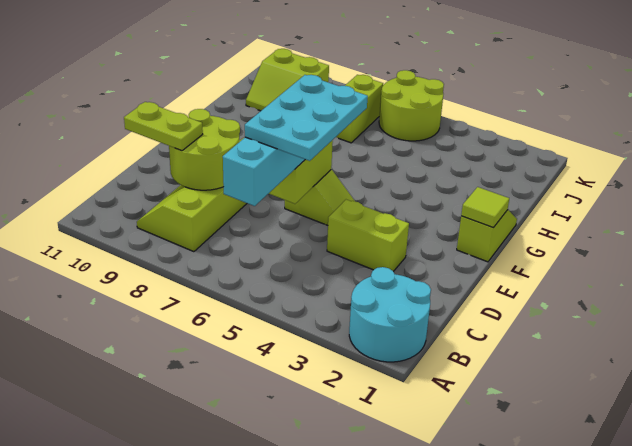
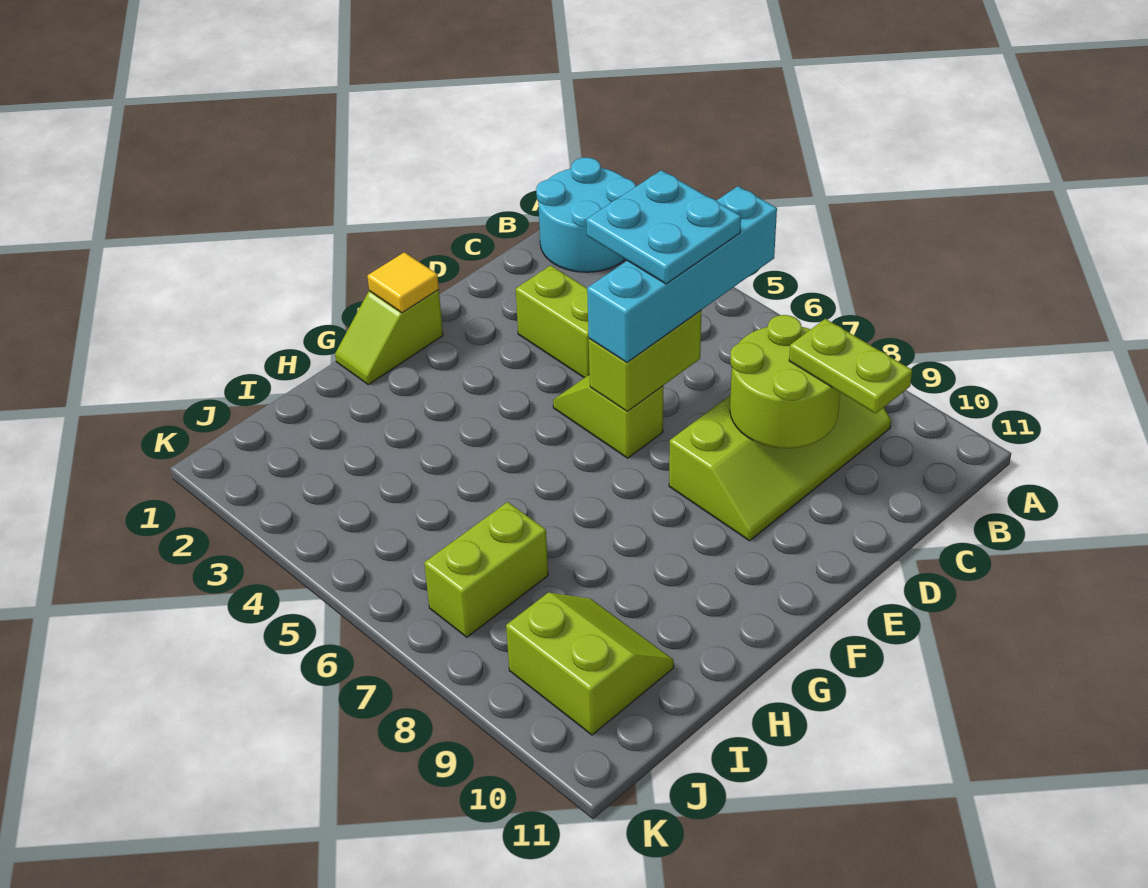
cyan 2x3 plate [245,75,368,161] -> cyan 2x2 plate [586,170,741,284]
lime 1x1 tile [461,187,509,228] -> yellow 1x1 tile [368,252,439,313]
lime 2x2 round brick [379,70,444,141] -> none

